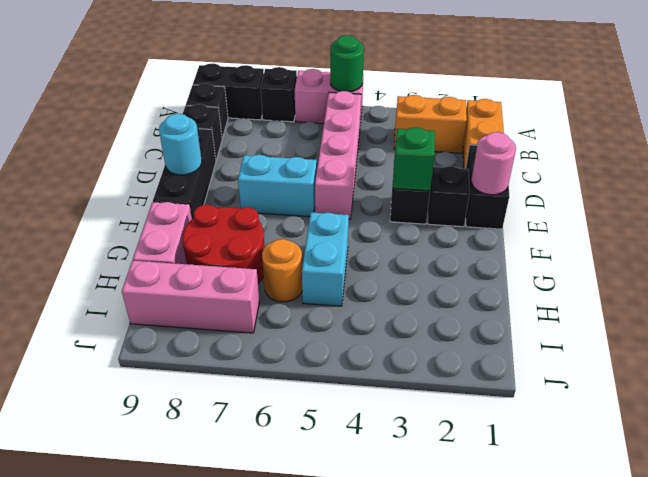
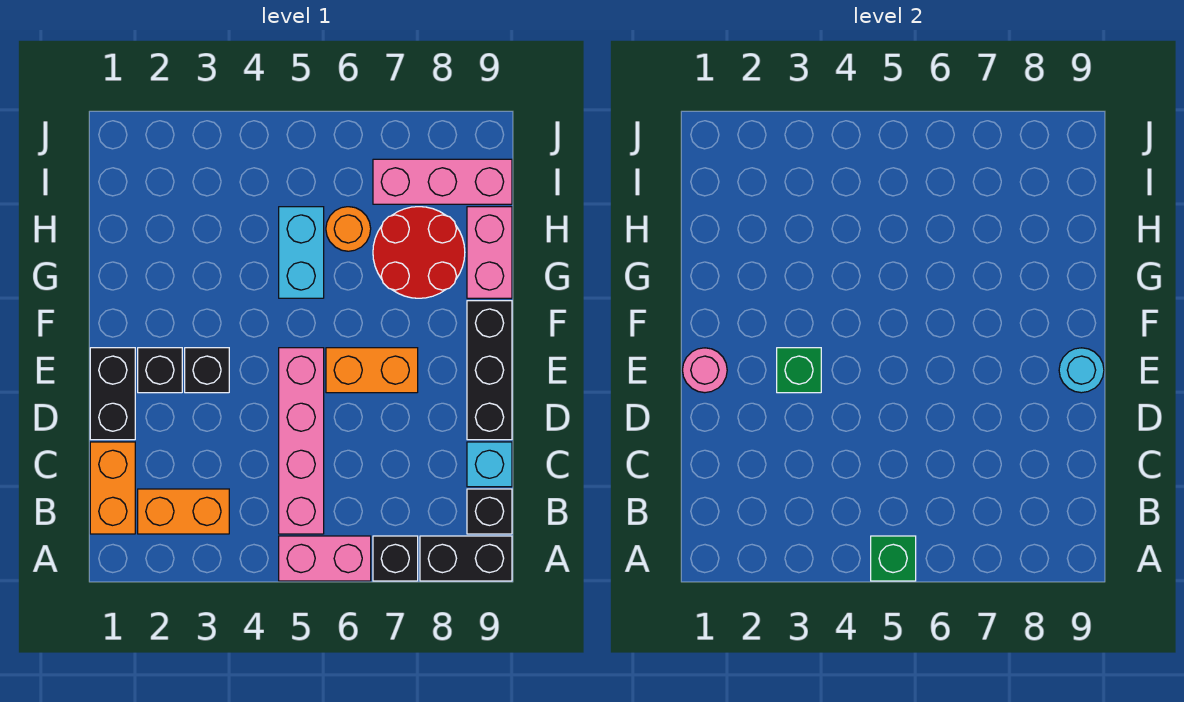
green 1x1 round brick [330,35,364,92] -> green 1x1 brick [871,536,916,581]
black 1x1 brick [183,104,222,160] -> cyan 1x1 brick [467,442,512,487]
cyan 1x2 brick [238,155,317,217] -> orange 1x2 brick [326,348,418,393]

